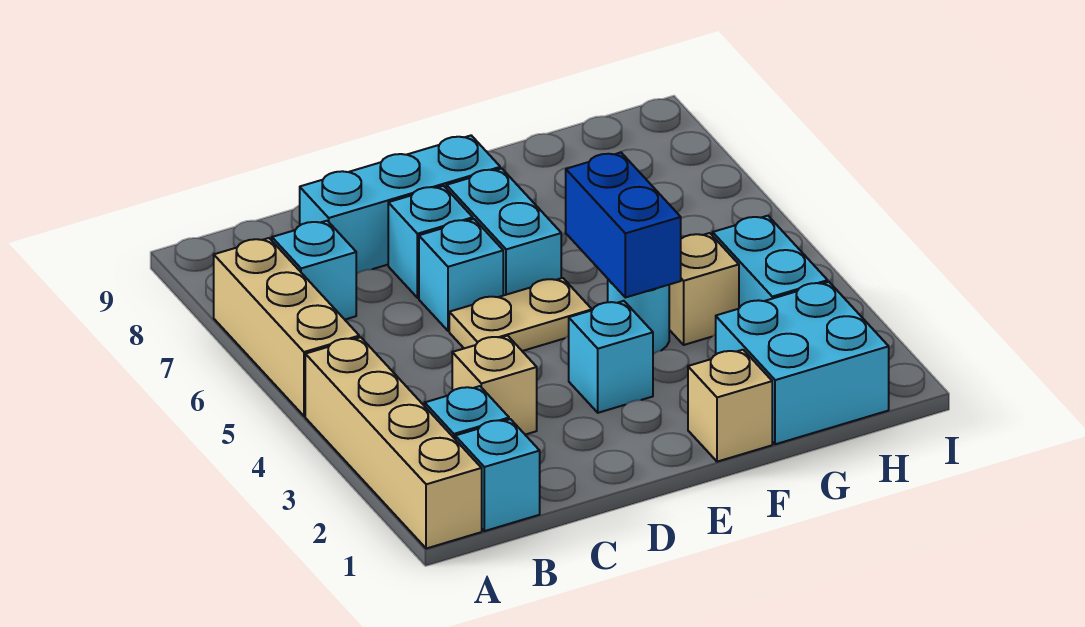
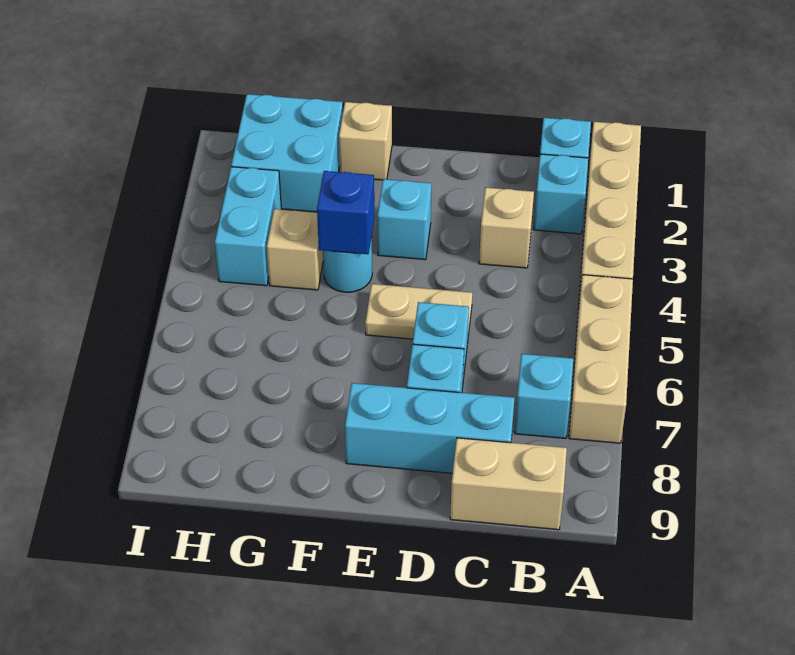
none -> tan 1x2 brick [450,438,567,530]
cyan 1x2 brick [446,168,561,295] -> none
blue 1x2 brick [566,153,681,298] -> blue 1x1 brick [317,171,375,254]

